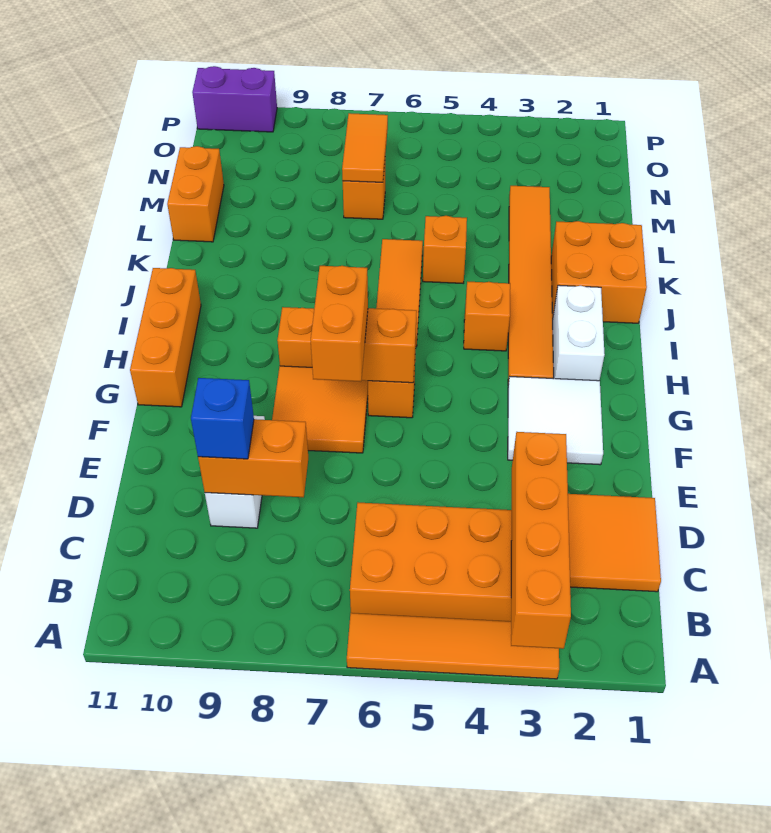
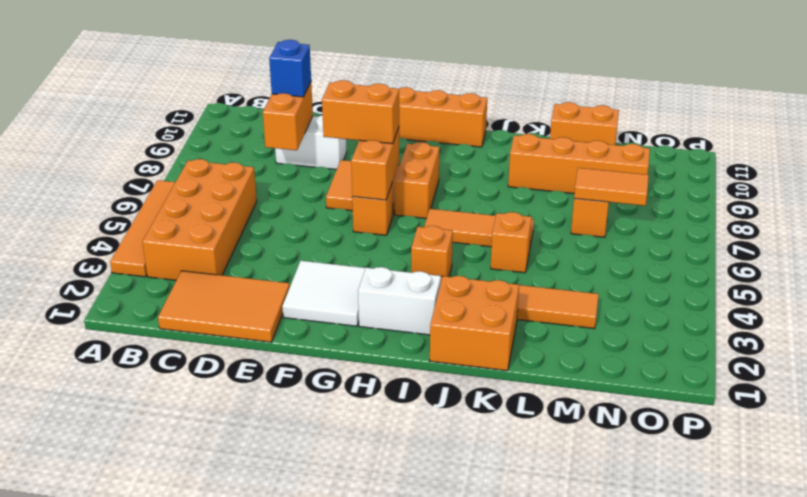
orange 1x4 brick [511,432,571,649] -> orange 1x4 brick moved to [508,134,650,193]
orange 2x2 tile [568,494,661,592] -> orange 2x3 tile [158,271,290,342]
purple 1x2 brick [192,66,277,132] -> none

